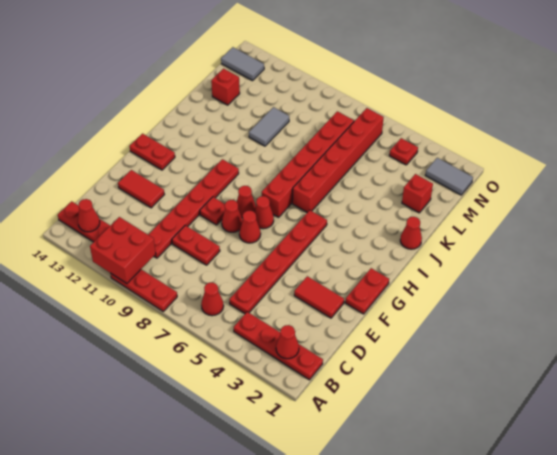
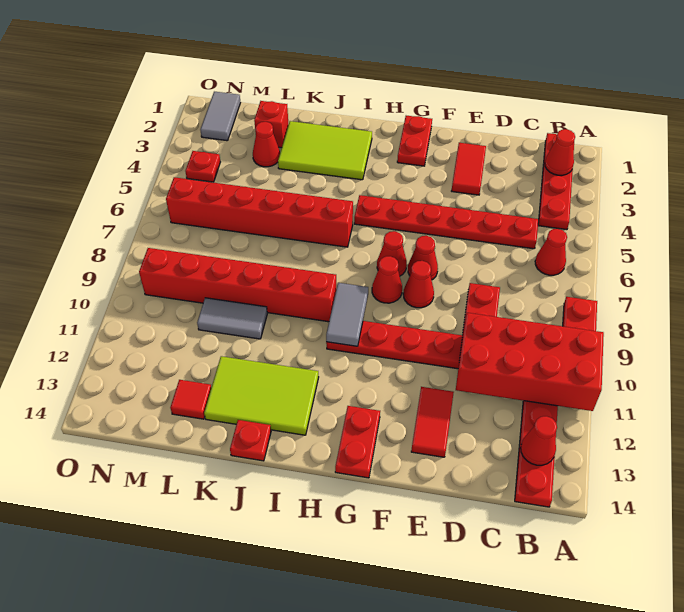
red 2x2 brick [90,217,156,284] -> red 2x4 brick [456,313,604,411]
red 1x2 plate [345,268,389,314] -> red 1x2 plate turned to [397,116,432,166]
red 1x1 plate [200,197,225,225] -> red 1x1 plate moved to [230,420,271,461]
red 1x6 brick [262,111,354,217] -> red 1x6 brick moved to [139,248,336,322]
none -> lime 2x3 tile [278,121,372,180]
none -> lime 2x3 tile [204,356,319,435]
red 1x1 cone [400,217,422,249] -> red 1x1 cone moved to [253,122,280,167]
red 1x1 brick [211,69,240,105] -> red 1x1 tile [170,380,211,419]
grey 1x2 tile [221,47,264,81] -> grey 1x2 tile moved to [326,283,368,346]

